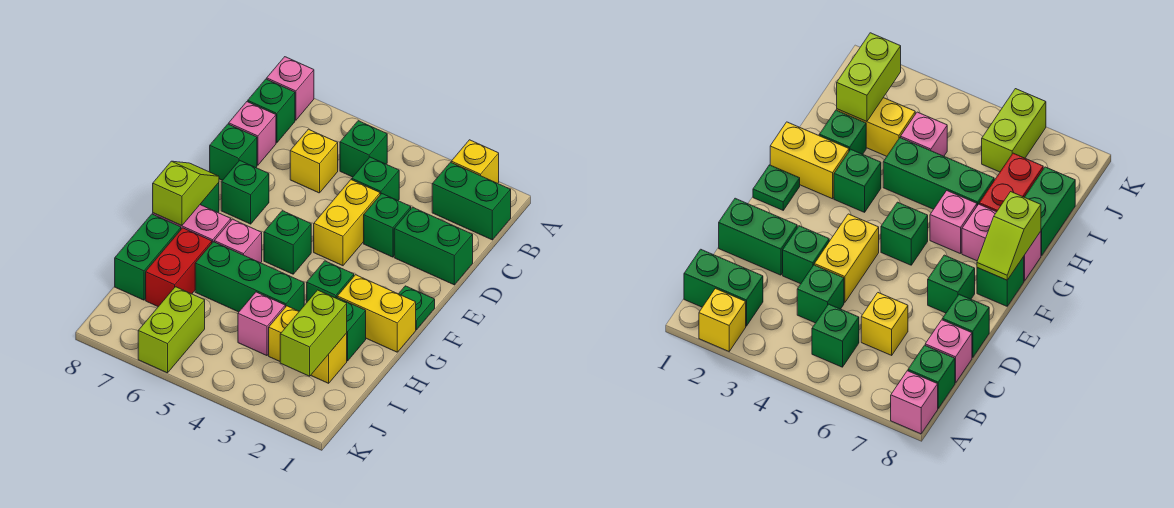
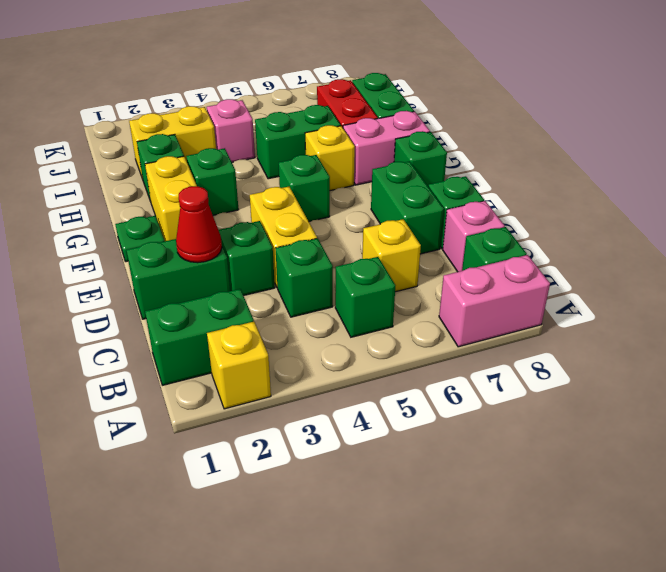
pink 1x1 brick [267,57,314,120] -> pink 1x2 brick [439,255,550,347]
none -> red 1x1 cone [176,186,222,263]
green 1x1 brick [221,160,269,224] -> green 1x2 brick [371,161,444,254]
lime 1x2 slope [153,161,219,226] -> none
yellow 1x2 brick [337,275,416,352] -> yellow 1x2 brick turned to [145,156,197,241]
pink 1x1 brick [214,219,262,263] -> yellow 1x1 brick [305,125,355,191]
green 1x3 brick [195,242,304,312] -> green 1x2 brick [255,105,341,179]
lime 1x2 brick [280,290,347,376] -> none
lime 1x2 brick [138,287,205,373] -> none

